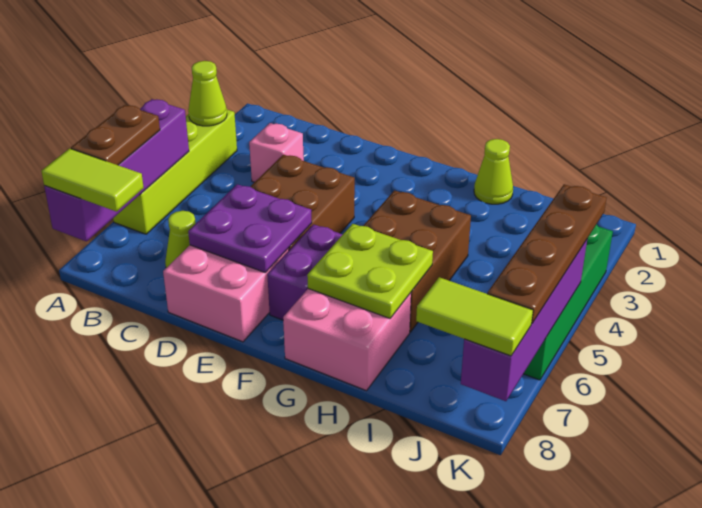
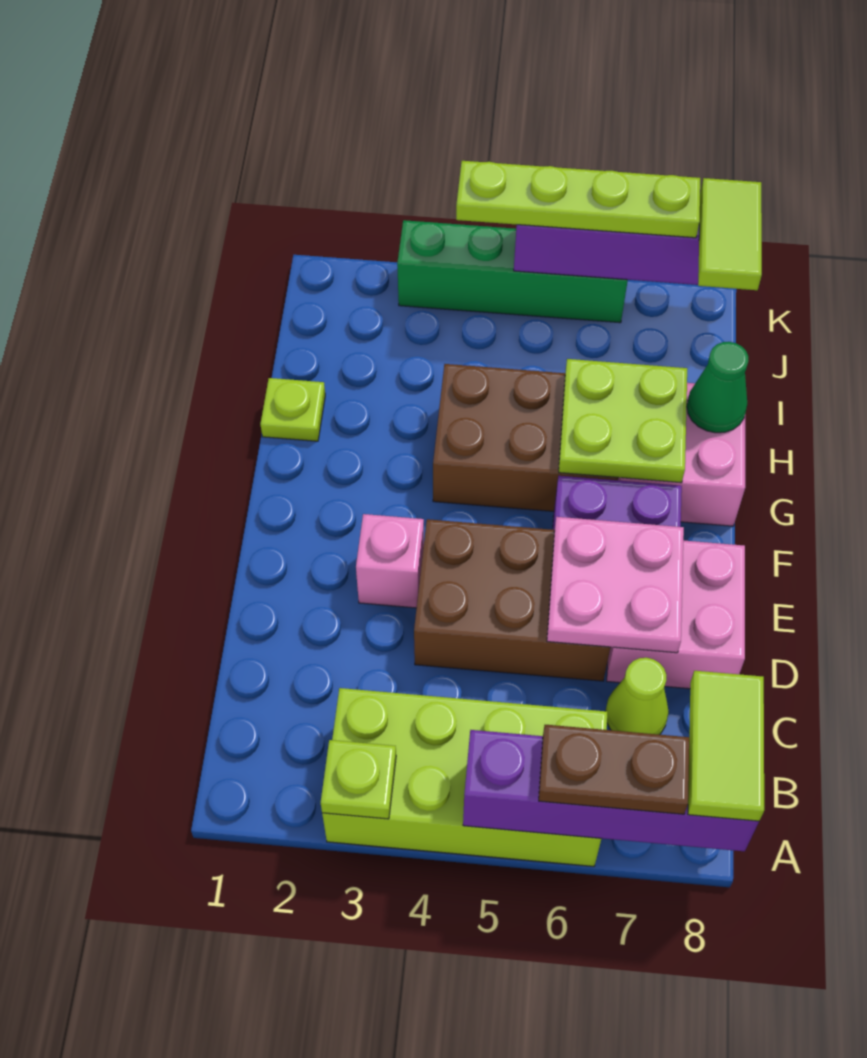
lime 1x4 brick [113,110,237,234] -> lime 2x4 brick [322,688,607,866]
lime 1x1 cone [188,61,227,126] -> lime 1x1 plate [321,740,396,819]
pink 1x1 brick [249,123,304,182] -> pink 1x1 brick moved to [356,514,424,608]
purple 2x2 plate [188,184,312,273] -> pink 2x2 plate [547,517,684,653]
lime 1x1 cone [474,139,513,204] -> lime 1x1 plate [260,378,325,441]
none -> green 1x1 cone [687,342,748,433]
brown 1x4 plate [487,184,607,323] -> lime 1x4 plate [456,161,700,238]

